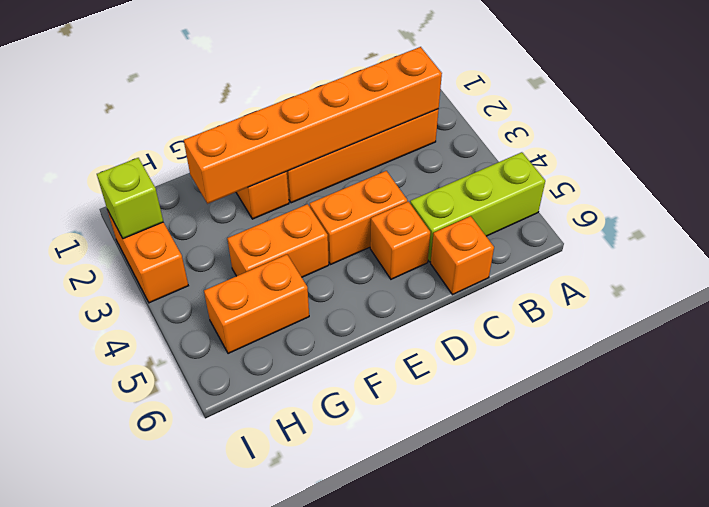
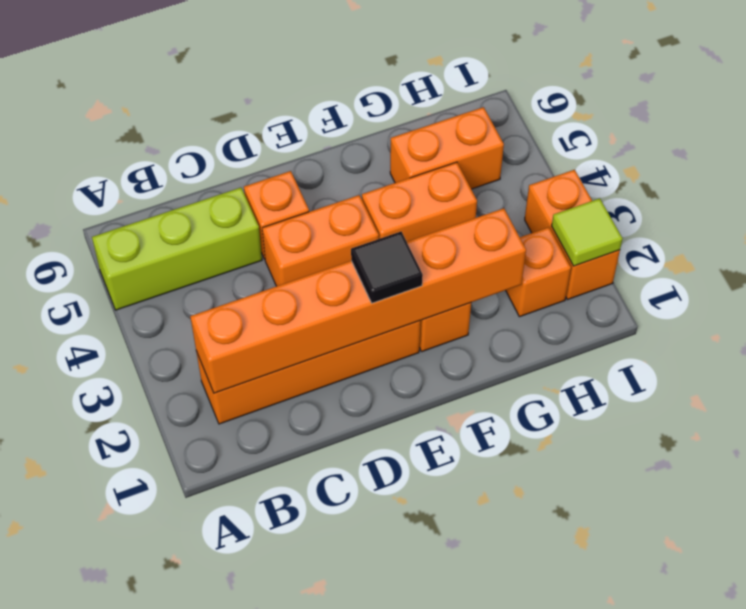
orange 1x1 brick [431,216,494,295] -> orange 1x1 brick moved to [506,227,571,317]
none -> black 1x1 tile [351,232,423,303]
lime 1x1 brick [97,158,163,239] -> lime 1x1 tile [552,198,623,266]

